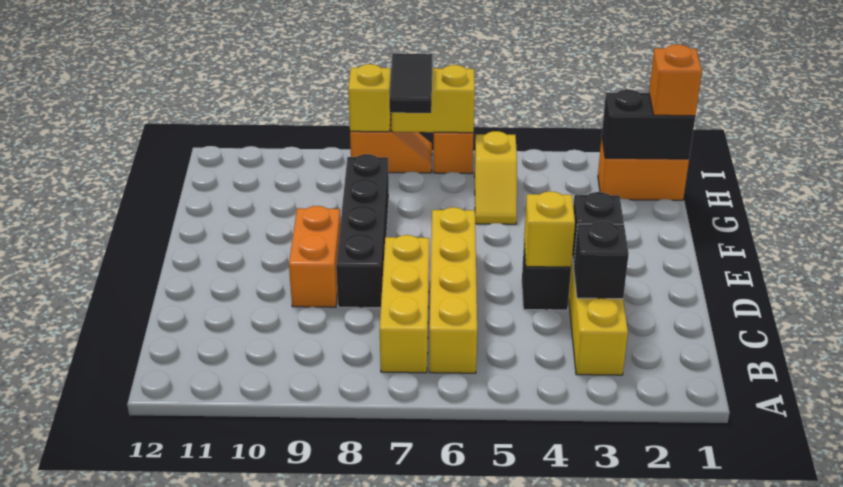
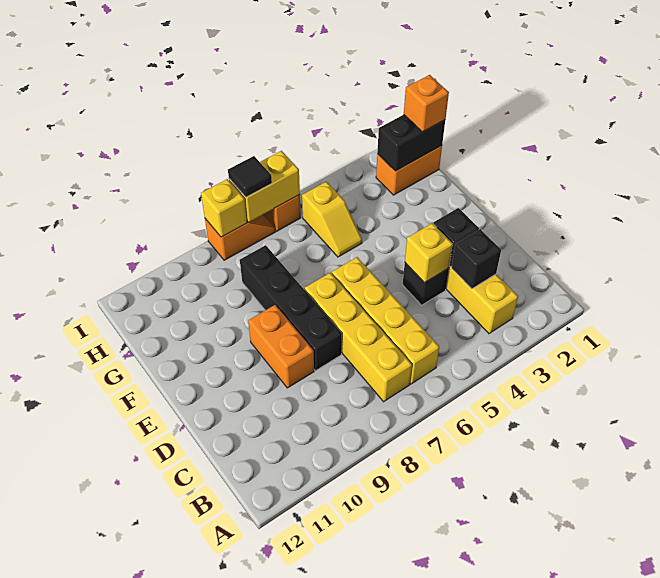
yellow 1x3 brick [380,235,429,373] -> yellow 1x4 brick [304,273,412,402]
black 1x2 tile [389,54,432,113] -> black 1x1 tile [228,156,272,197]

